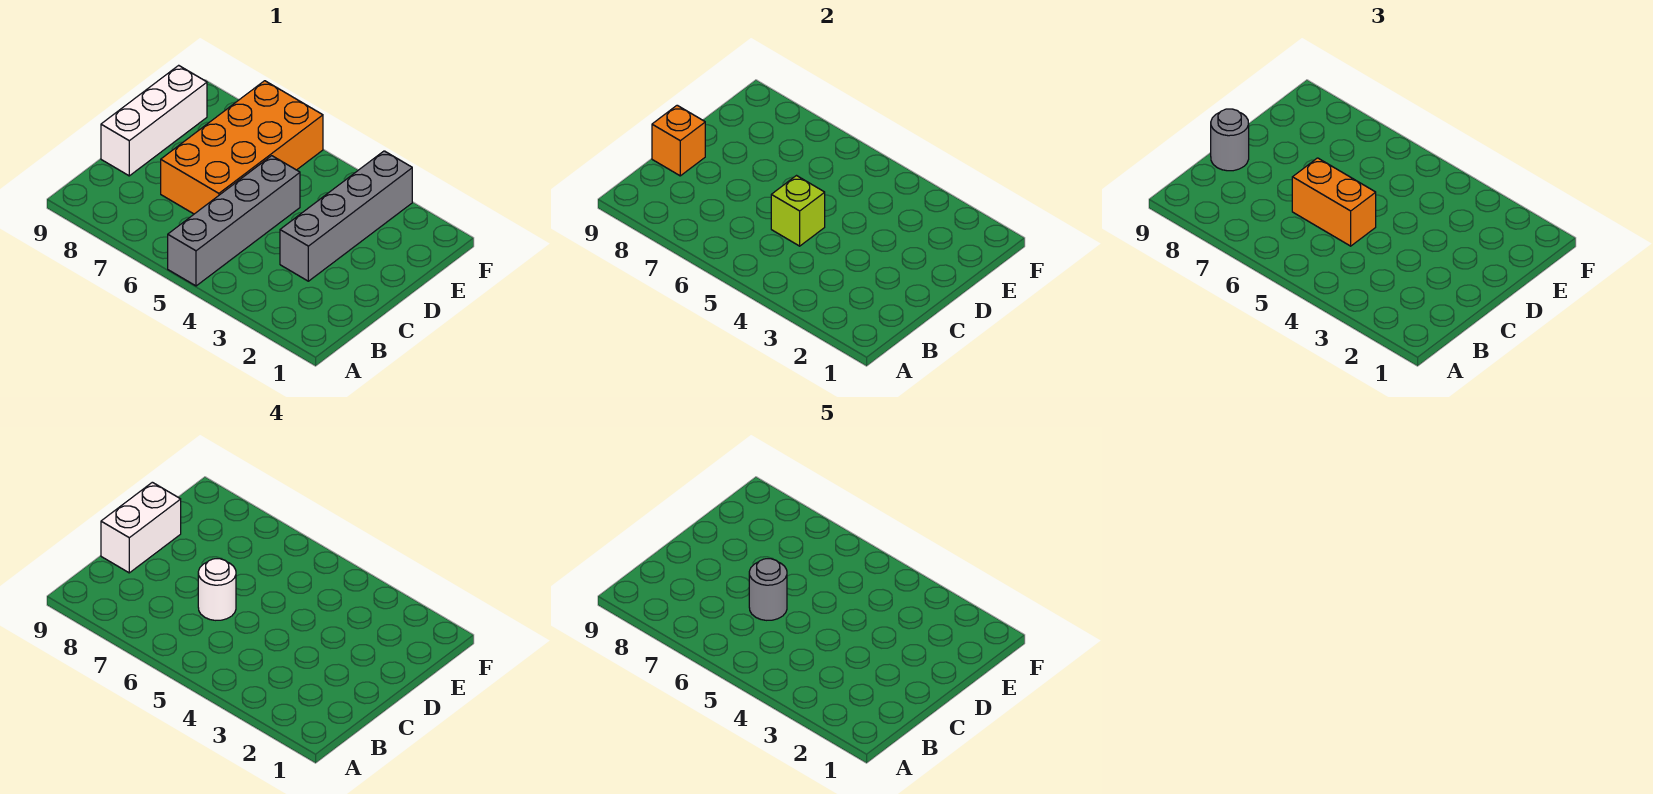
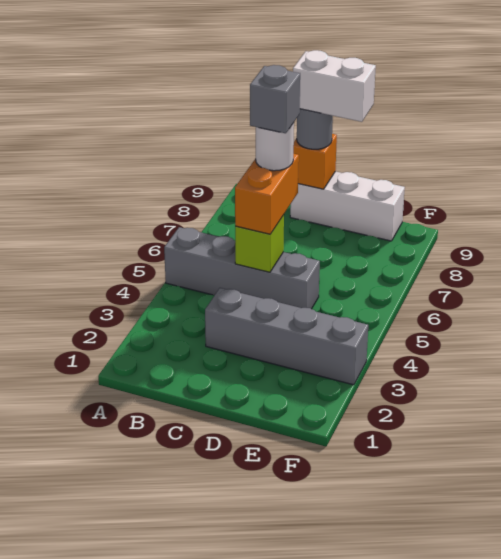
orange 2x4 brick [161,81,323,214] -> none
grey 1x1 round brick [749,559,787,620] -> grey 1x1 brick [250,65,300,133]

